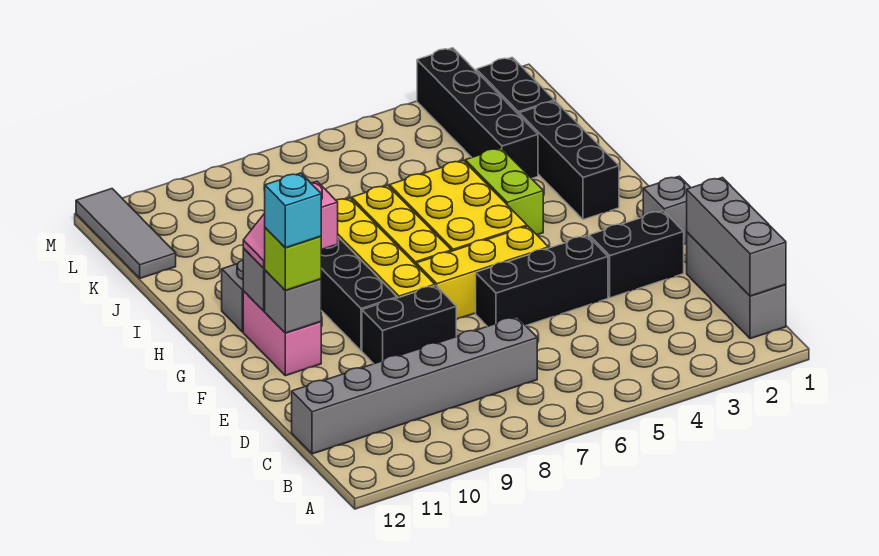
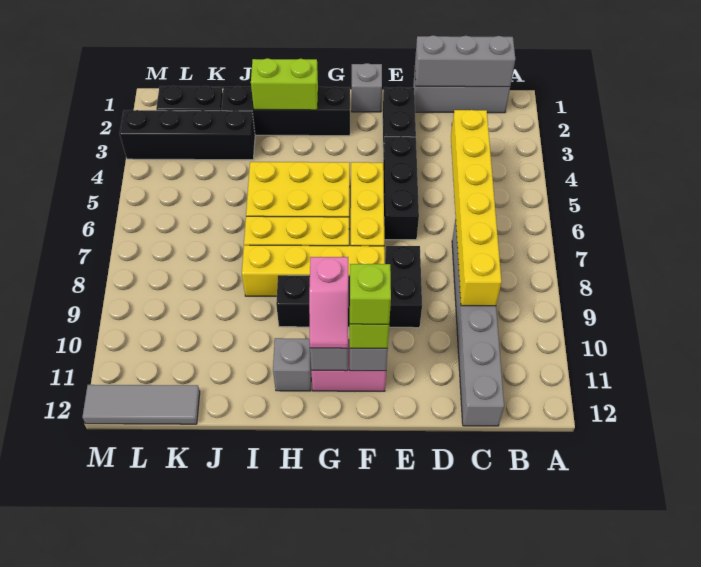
none -> yellow 1x6 brick [451,110,502,306]
cyan 1x1 brick [265,173,321,248] -> lime 1x1 brick [350,264,391,324]
black 1x3 brick [519,101,619,220] -> black 1x4 brick [221,86,350,136]
lime 1x2 brick [465,148,543,235] -> lime 1x2 brick moved to [251,58,318,110]

